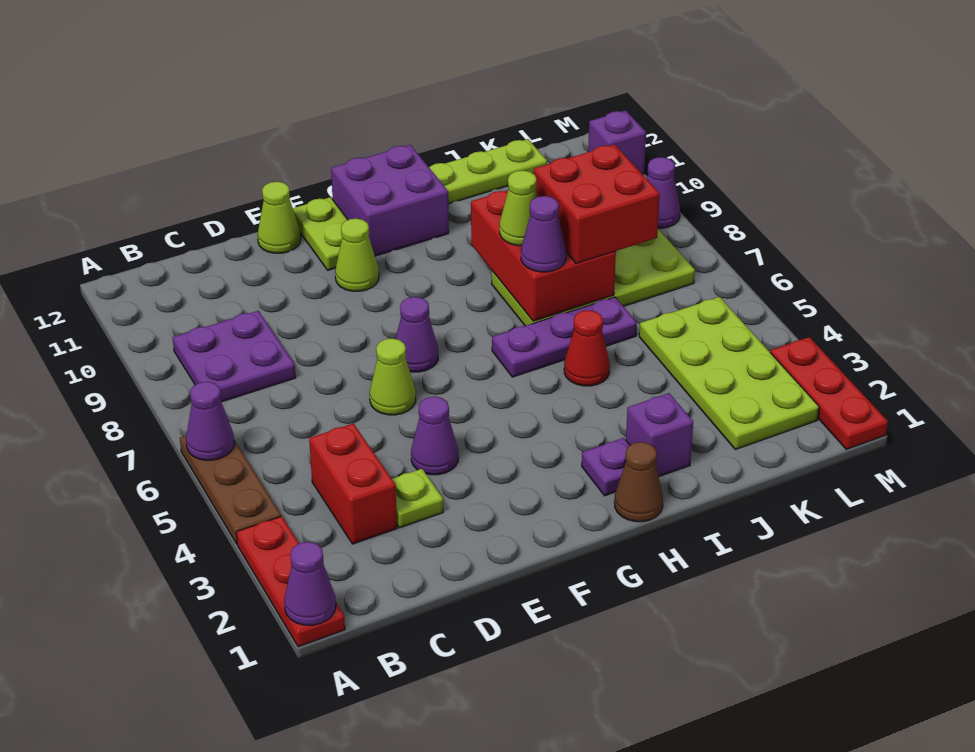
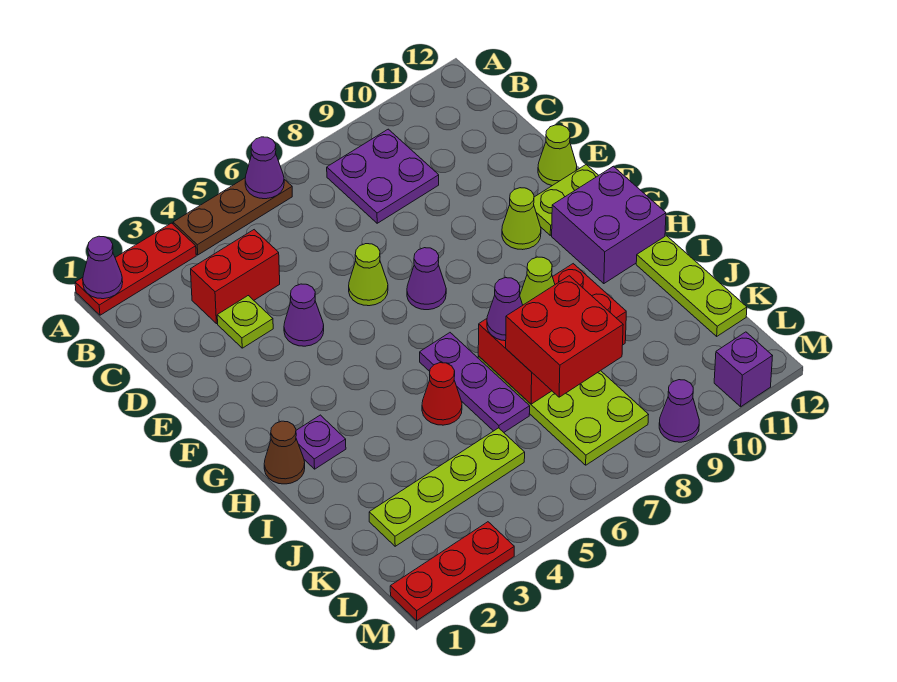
purple 1x1 brick [626,393,693,476] -> none
lime 2x4 plate [639,297,819,449] -> lime 1x4 plate [369,428,525,546]

